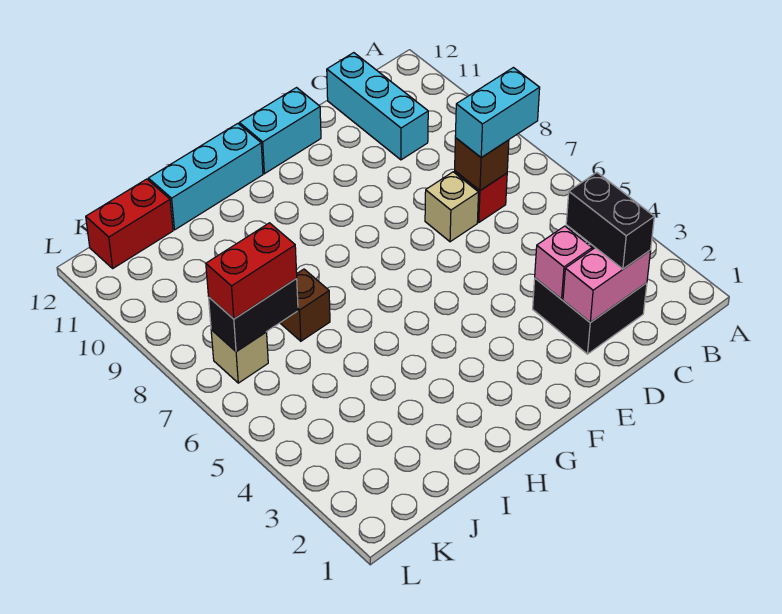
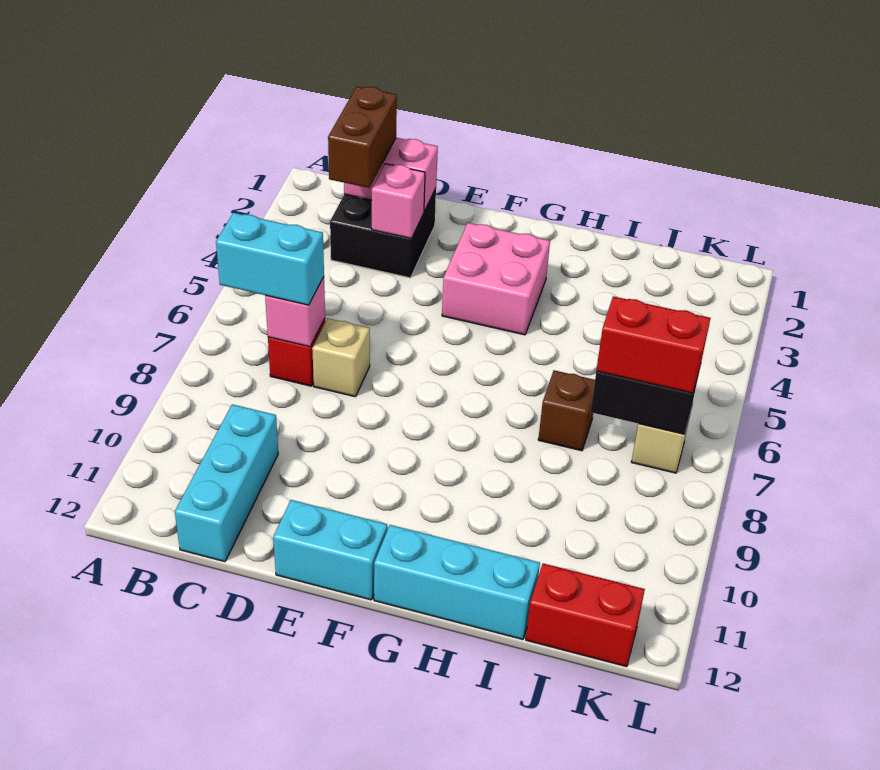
black 1x2 brick [566,173,654,269] -> brown 1x2 brick [328,87,397,188]
brown 1x1 brick [455,138,509,190] -> pink 1x1 brick [265,277,325,347]
none -> pink 2x2 brick [442,223,550,335]

